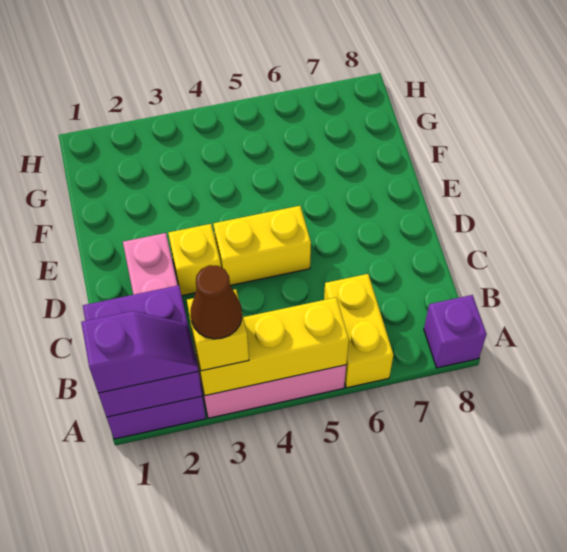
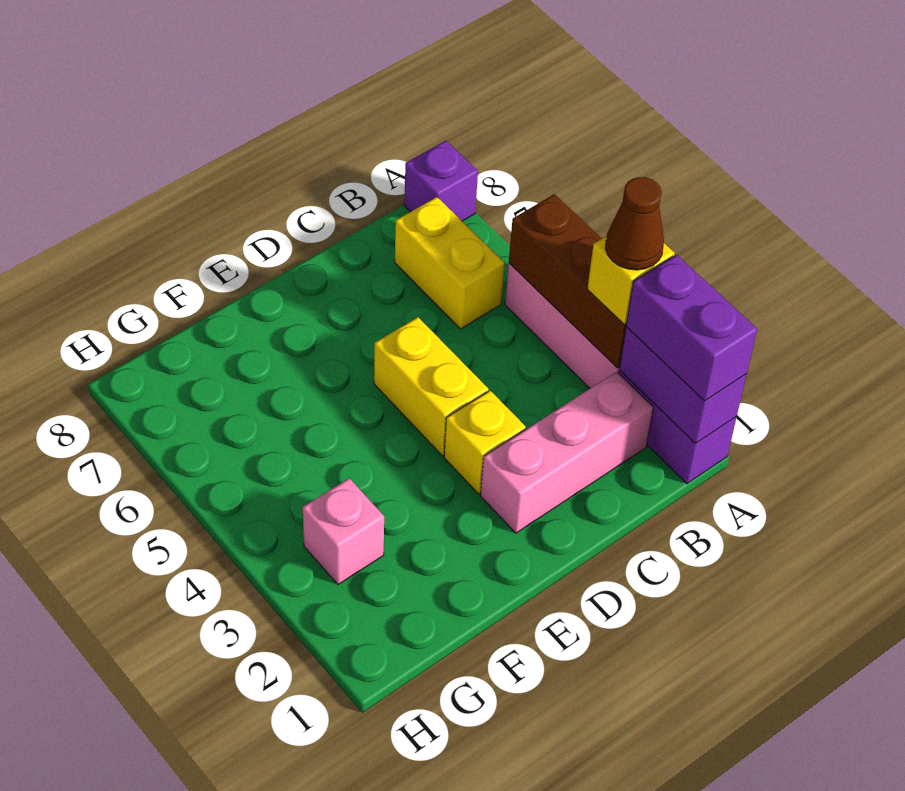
purple 2x2 brick [83,285,202,417] -> purple 1x2 brick [619,327,747,443]
purple 1x2 slope [81,311,198,393] -> purple 1x2 brick [626,255,757,401]
yellow 1x3 brick [192,298,349,396] -> brown 1x3 brick [509,194,626,368]
yellow 1x2 brick [324,274,393,388] -> yellow 1x2 brick turned to [395,197,505,329]
none -> pink 1x1 brick [303,478,384,585]

